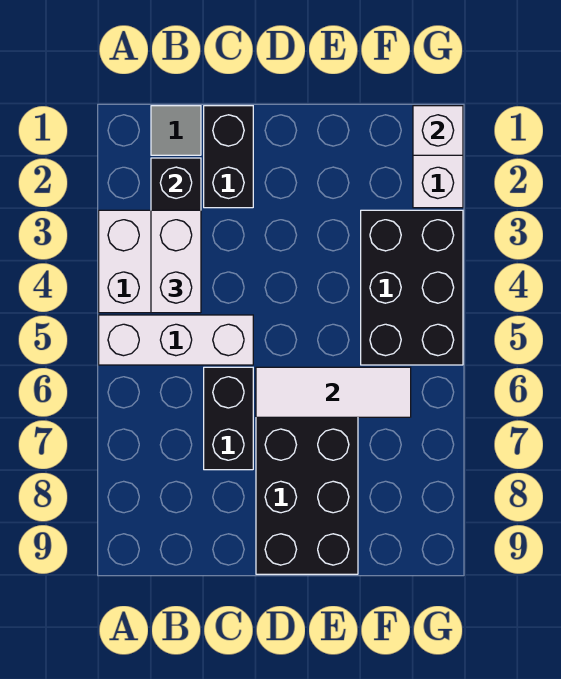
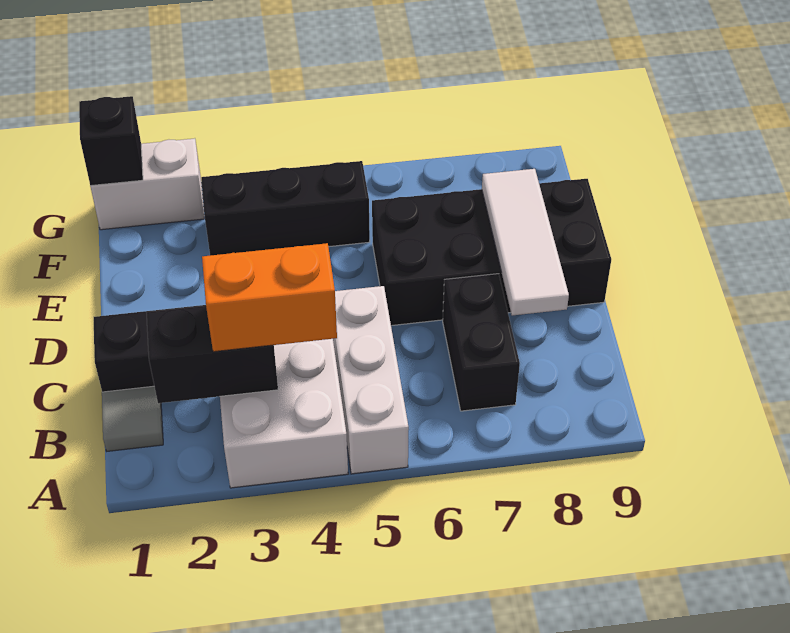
white 1x2 brick [151,210,201,313] -> orange 1x2 brick [202,243,337,352]
black 1x2 brick [204,367,253,470] -> black 1x2 brick turned to [443,274,520,411]
white 1x3 tile [256,367,411,417] -> white 1x3 tile moved to [482,169,569,315]
black 2x3 brick [361,210,463,365] -> black 1x3 brick [201,161,370,256]
white 1x1 brick [413,106,463,155] -> black 1x1 brick [79,96,143,186]

